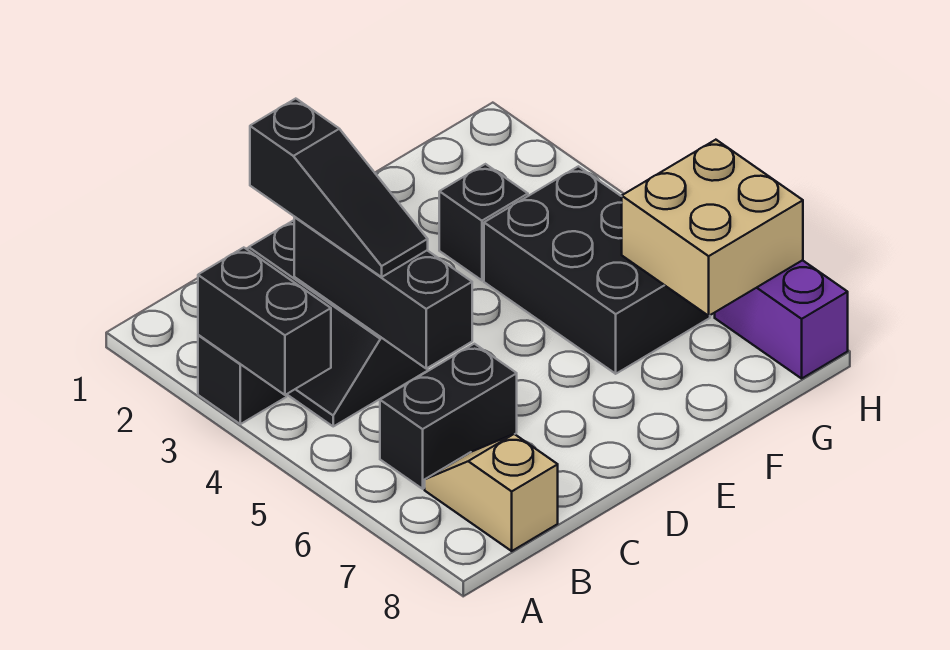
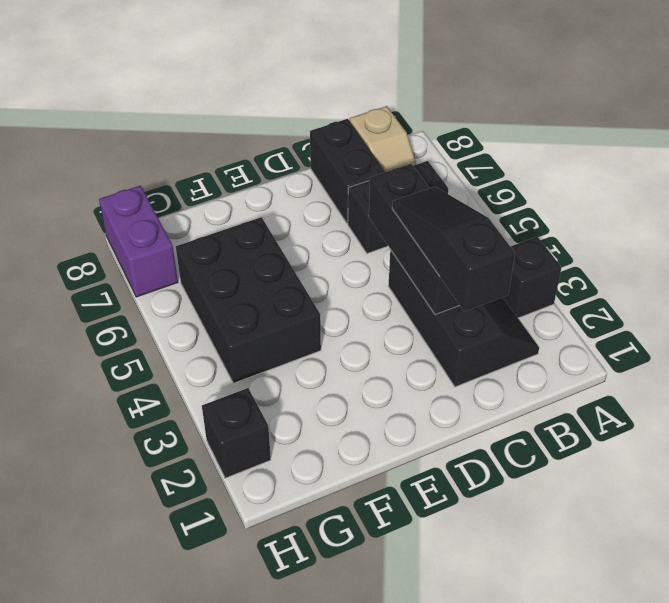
black 1x2 brick [198,248,331,395] -> black 1x2 brick moved to [310,119,385,224]
black 1x1 brick [439,164,528,280] -> black 1x1 brick moved to [202,388,271,478]
tan 2x2 brick [622,140,803,316] -> none

